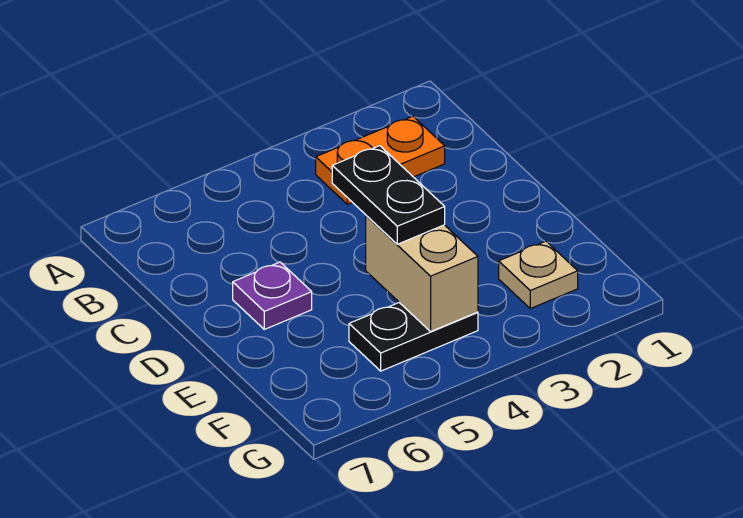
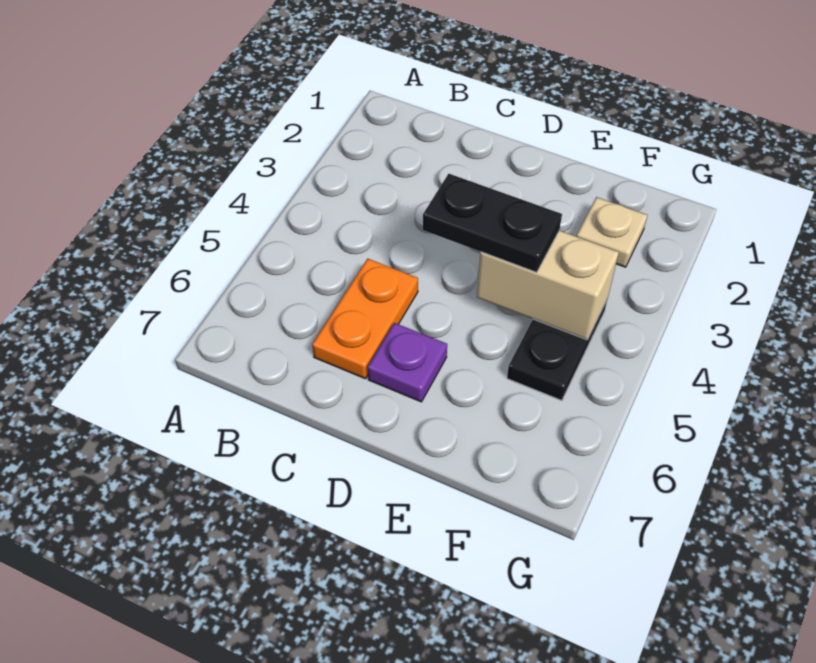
orange 1x2 plate [316,116,445,204] -> orange 1x2 plate moved to [312,259,418,379]

